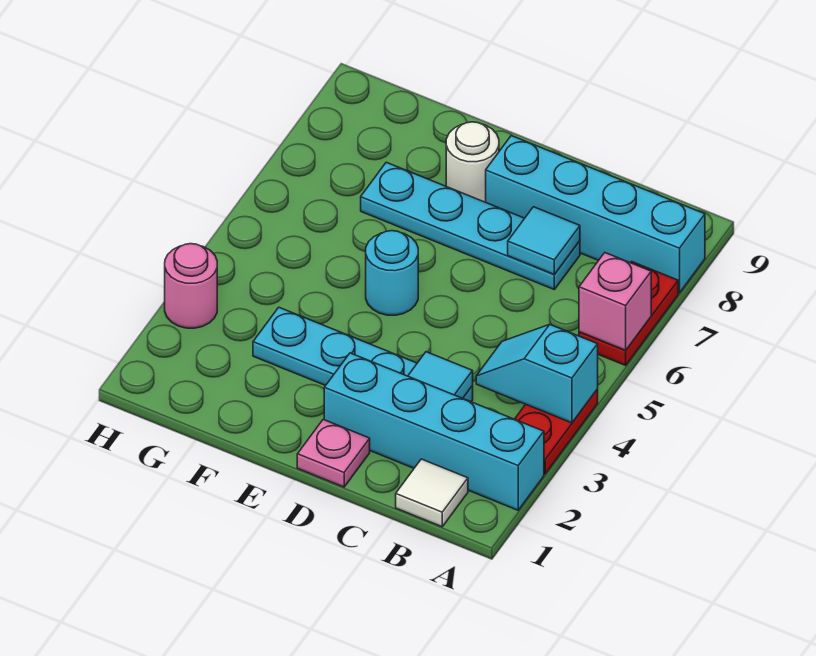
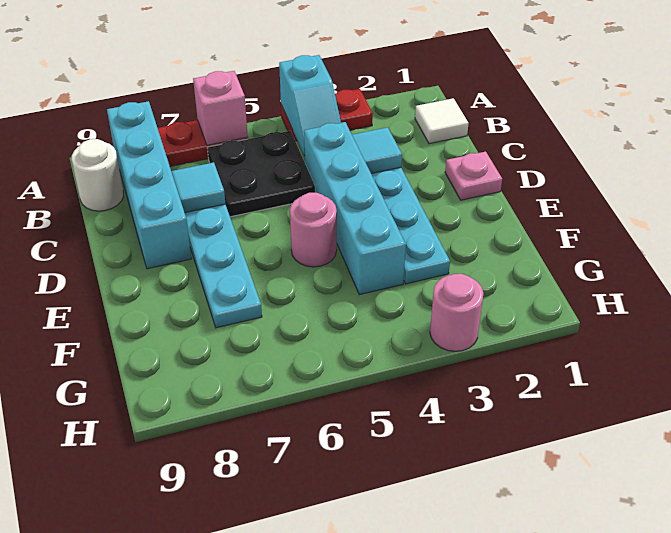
cyan 1x4 brick [324,353,544,510] -> cyan 1x4 brick moved to [304,122,406,295]
none -> black 2x2 plate [207,131,315,217]
cyan 1x1 round brick [366,231,418,315] -> pink 1x1 round brick [290,193,337,267]
white 1x1 round brick [446,122,499,202] -> white 1x1 round brick moved to [72,139,123,211]

